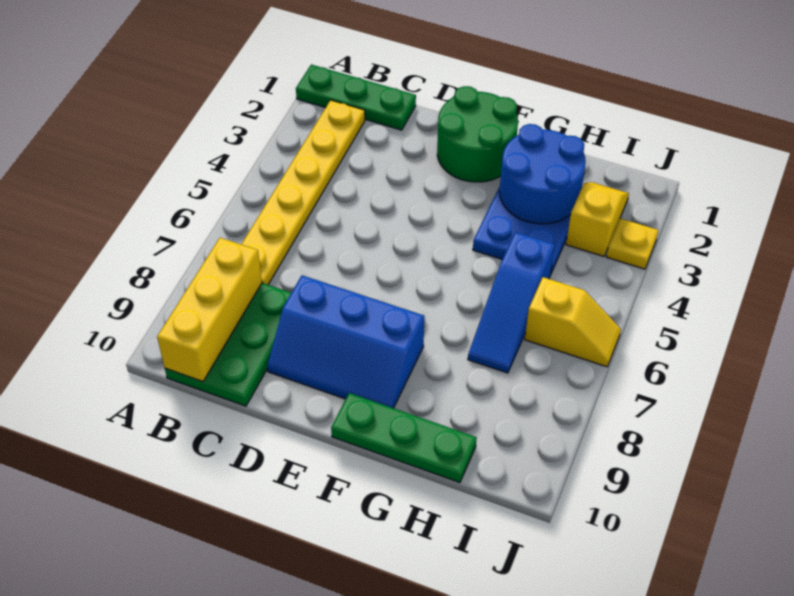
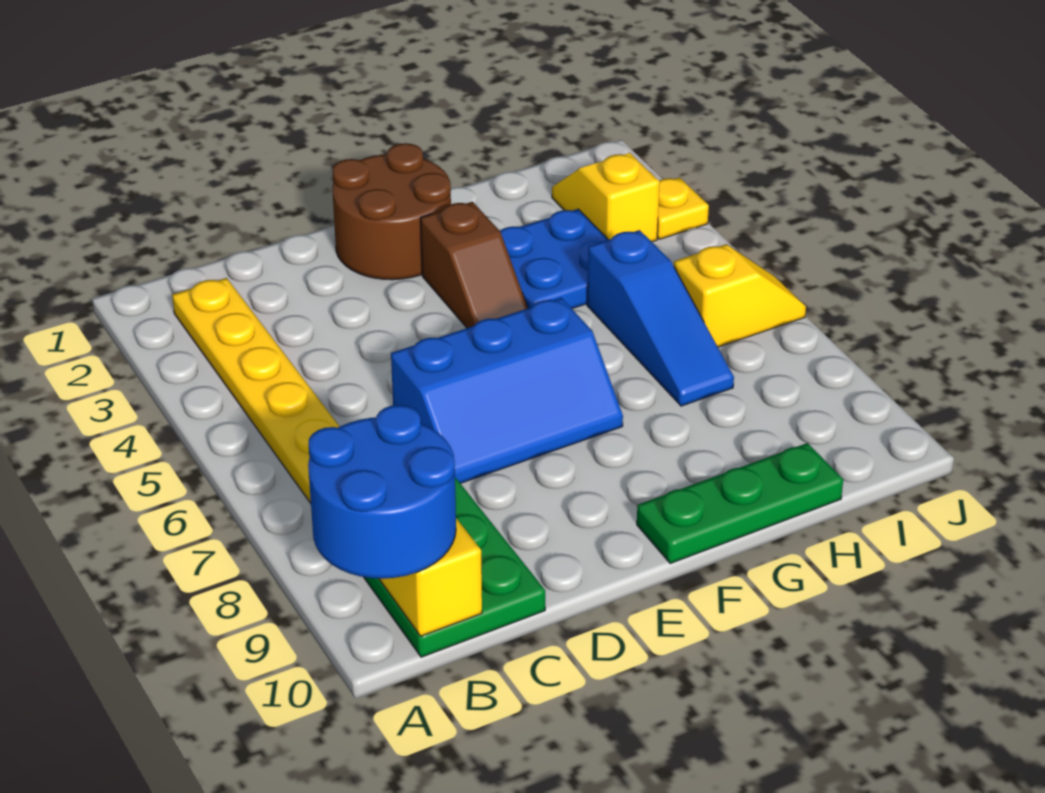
green 1x3 plate [296,65,416,130] -> none
blue 2x3 slope [267,275,424,408] -> blue 2x3 slope moved to [391,298,623,483]
green 2x2 round brick [437,86,518,182] -> brown 2x2 round brick [332,143,451,280]
none -> brown 1x2 slope [421,202,528,328]
blue 2x2 round brick [500,124,586,224] -> blue 2x2 round brick moved to [308,405,456,579]

